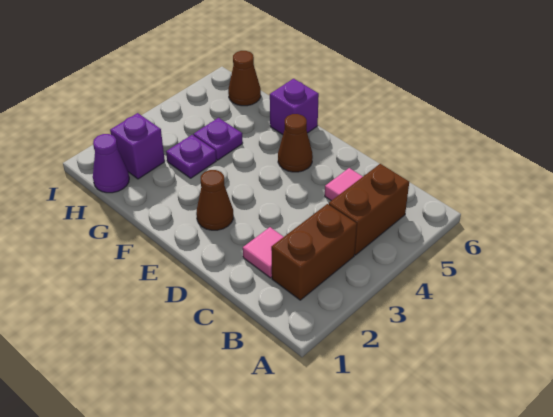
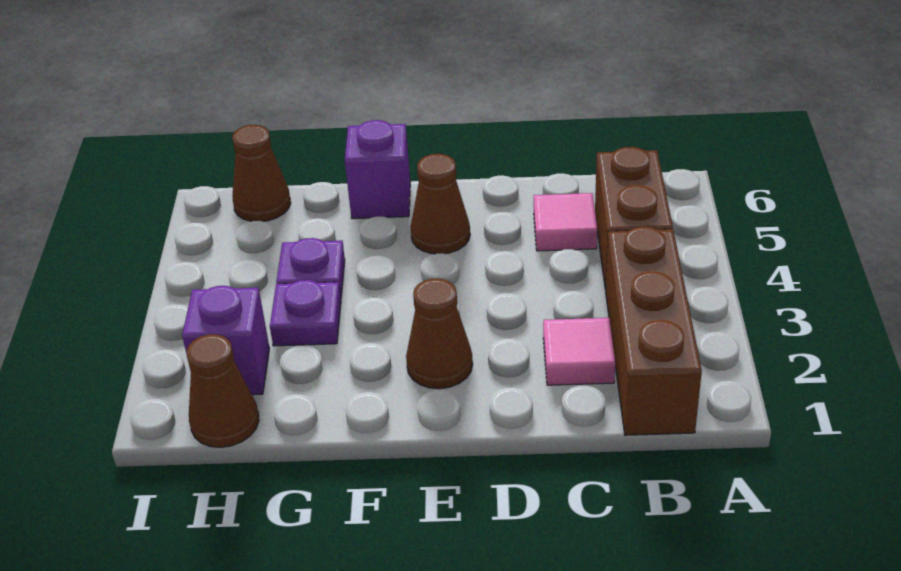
brown 1x2 brick [271,204,357,300] -> brown 1x3 brick [606,227,702,435]
purple 1x1 cone [93,134,129,193] -> brown 1x1 cone [187,334,259,447]

